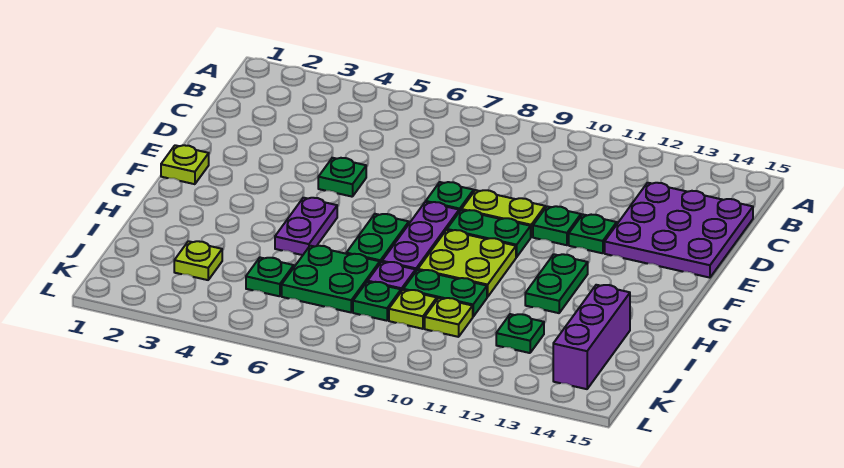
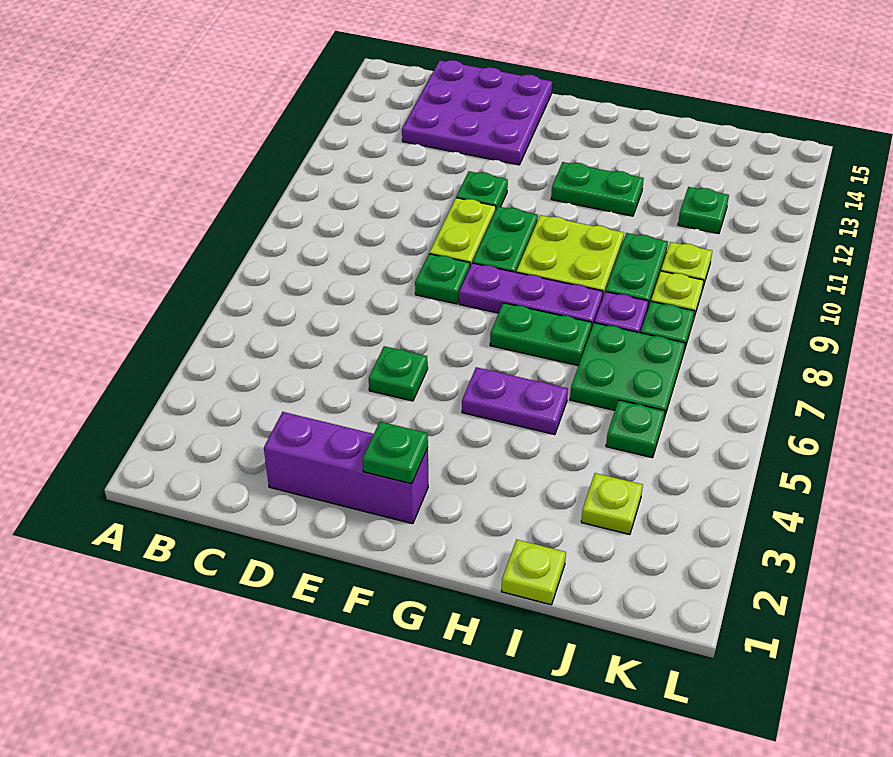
green 1x1 plate [569,215,617,253] -> green 1x1 plate moved to [363,422,428,484]
lime 1x1 plate [161,145,209,184] -> lime 1x1 plate moved to [501,540,566,605]
purple 1x3 brick [553,285,630,389] -> purple 1x3 brick moved to [264,412,428,524]

